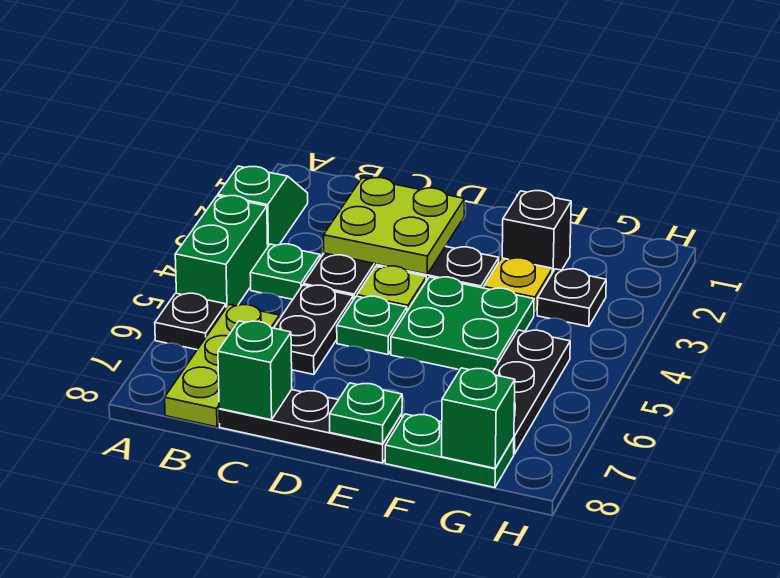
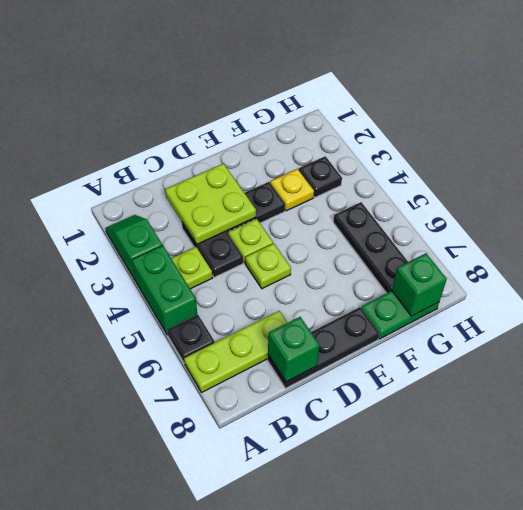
green 1x1 plate [250,244,320,299] -> lime 1x1 plate [171,247,212,289]
lime 1x3 plate [165,305,279,427] -> lime 1x3 plate turned to [184,311,287,393]
black 1x2 plate [274,285,353,375] -> none
green 1x1 plate [337,296,407,354] -> lime 1x1 plate [245,244,291,289]
green 2x2 plate [391,277,534,372] -> none
green 1x1 plate [330,383,402,444] -> none
black 1x1 brick [502,191,571,273] -> none

